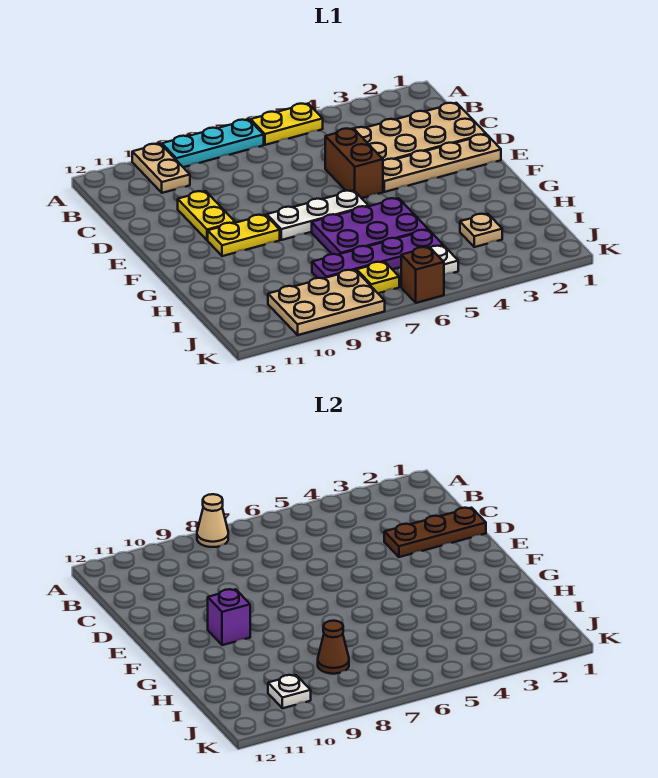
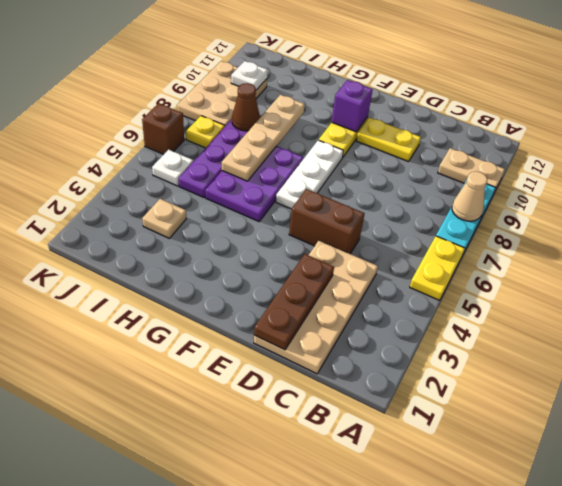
tan 1x4 plate [383,134,501,192] -> tan 1x4 plate moved to [222,95,305,181]

